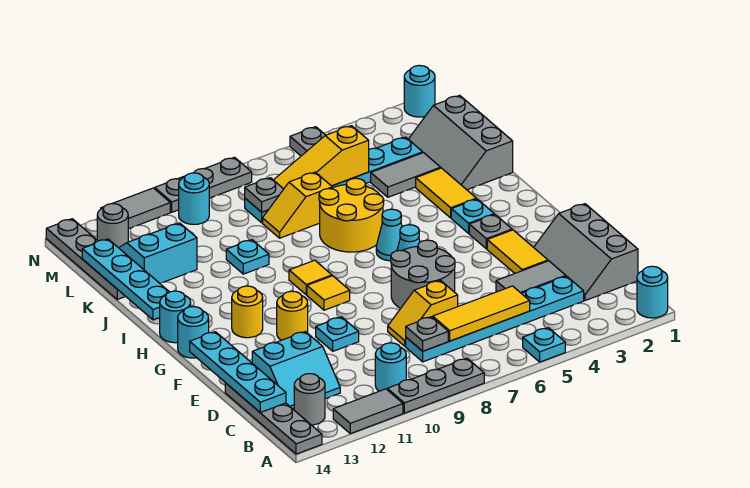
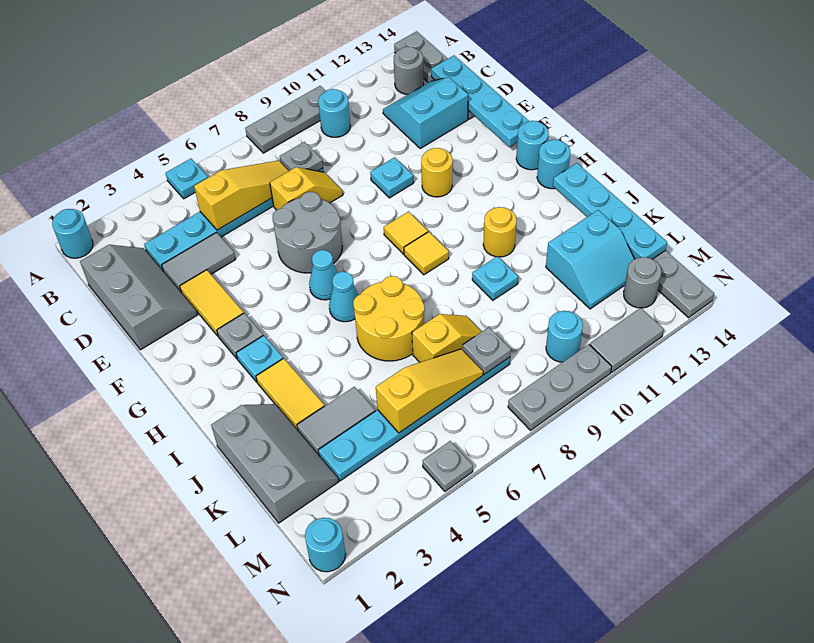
grey 1x2 tile [333,389,403,434] -> none
yellow 1x3 tile [433,286,530,341] -> yellow 1x3 slope [194,160,289,230]
yellow 1x1 round brick [232,286,263,338] -> yellow 1x1 round brick moved to [483,207,517,257]

